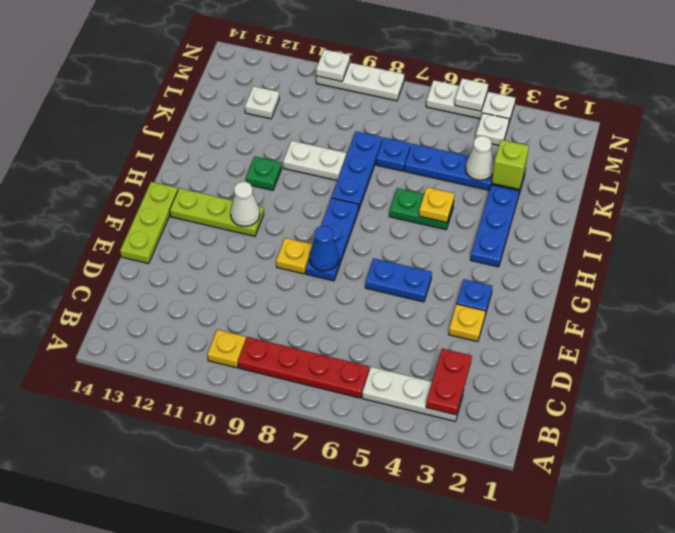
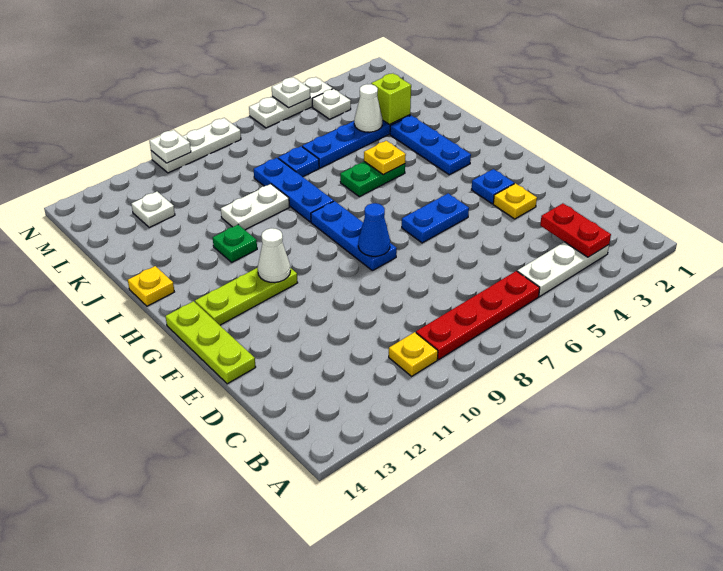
yellow 1x1 plate [276,238,312,274] -> yellow 1x1 plate moved to [128,266,174,306]

